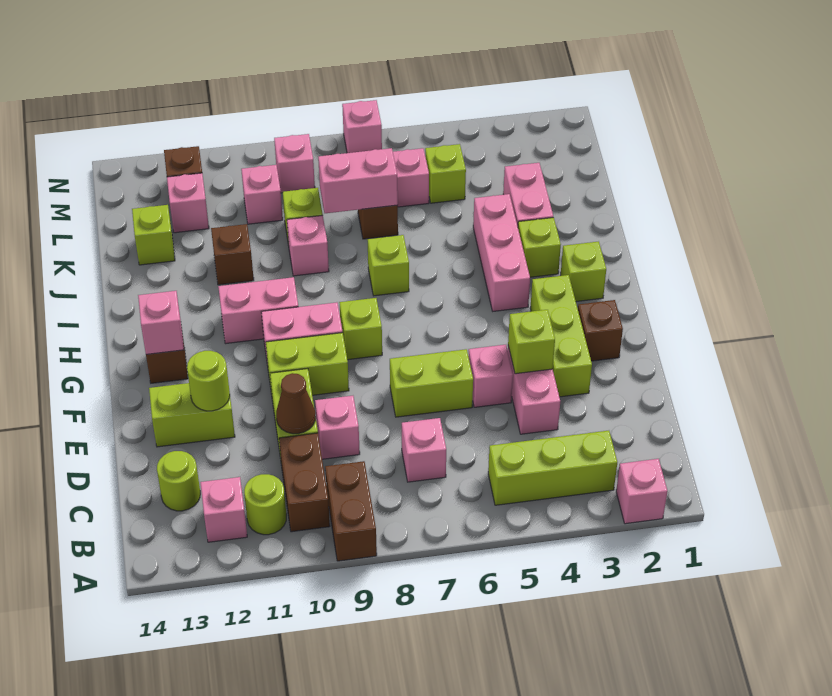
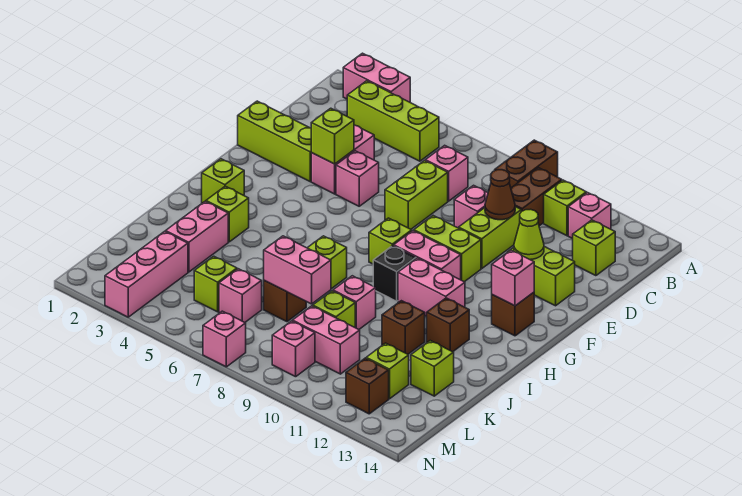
pink 1x1 brick [616,459,668,524] -> pink 1x2 brick [343,53,410,102]
lime 1x1 round brick [244,474,286,535] -> lime 1x1 brick [544,180,586,236]
lime 1x1 round brick [157,451,200,511] -> lime 1x1 brick [573,220,615,276]
lime 1x3 brick [530,275,592,397] -> lime 1x3 brick turned to [238,101,312,181]
lime 1x2 brick [390,349,473,417] -> lime 1x2 brick turned to [385,161,448,229]
lime 1x1 round brick [187,351,230,411] -> lime 1x1 cone [514,209,544,259]
brown 1x1 brick [578,300,623,361] -> brown 1x1 brick moved to [427,298,469,352]
pink 1x3 brick [473,194,530,311] -> pink 1x3 brick moved to [105,231,188,317]
none -> black 1x1 brick [373,246,416,301]
pink 1x1 brick [241,165,283,224] -> pink 1x2 brick [293,306,360,374]
pink 1x1 brick [167,173,209,233] -> lime 1x1 brick [366,343,409,399]

